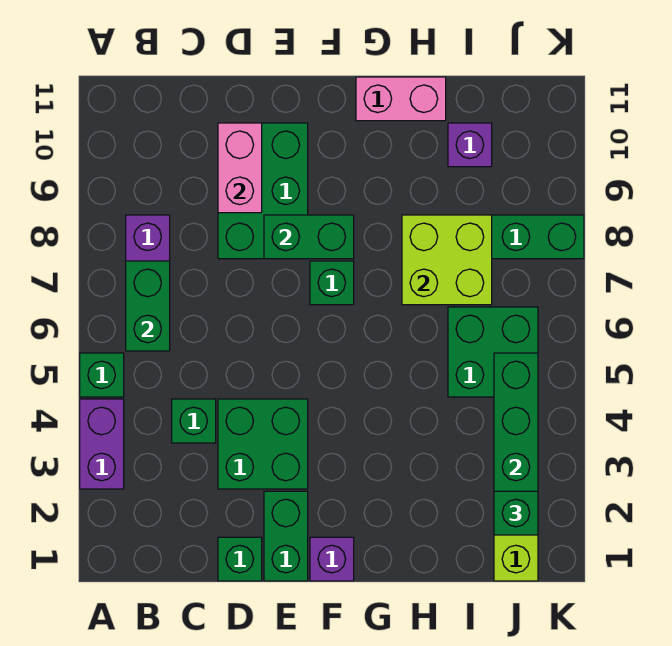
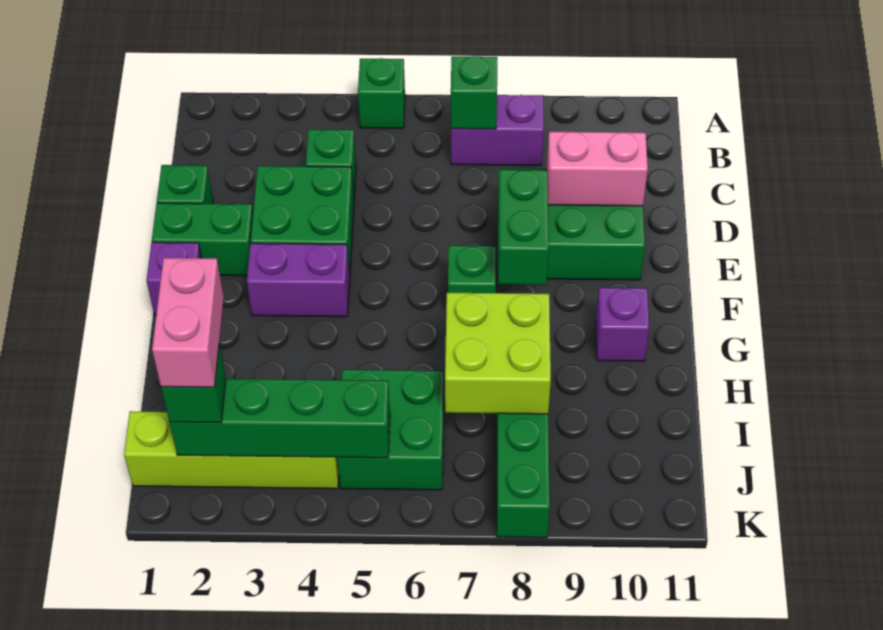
purple 1x2 brick [80,399,124,489] -> purple 1x2 brick moved to [247,243,350,317]
green 1x2 brick [126,261,170,351] -> green 1x1 brick [451,56,497,129]
pink 1x2 brick [356,77,446,121] -> pink 1x2 brick moved to [152,258,224,387]
purple 1x1 brick [448,123,492,167] -> purple 1x1 brick moved to [596,288,649,361]

